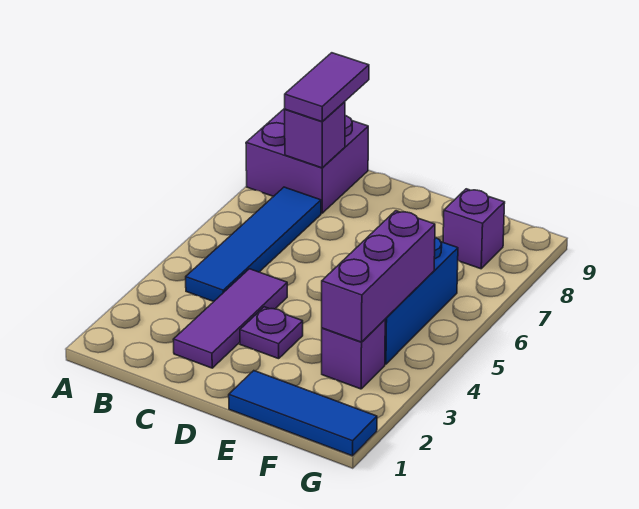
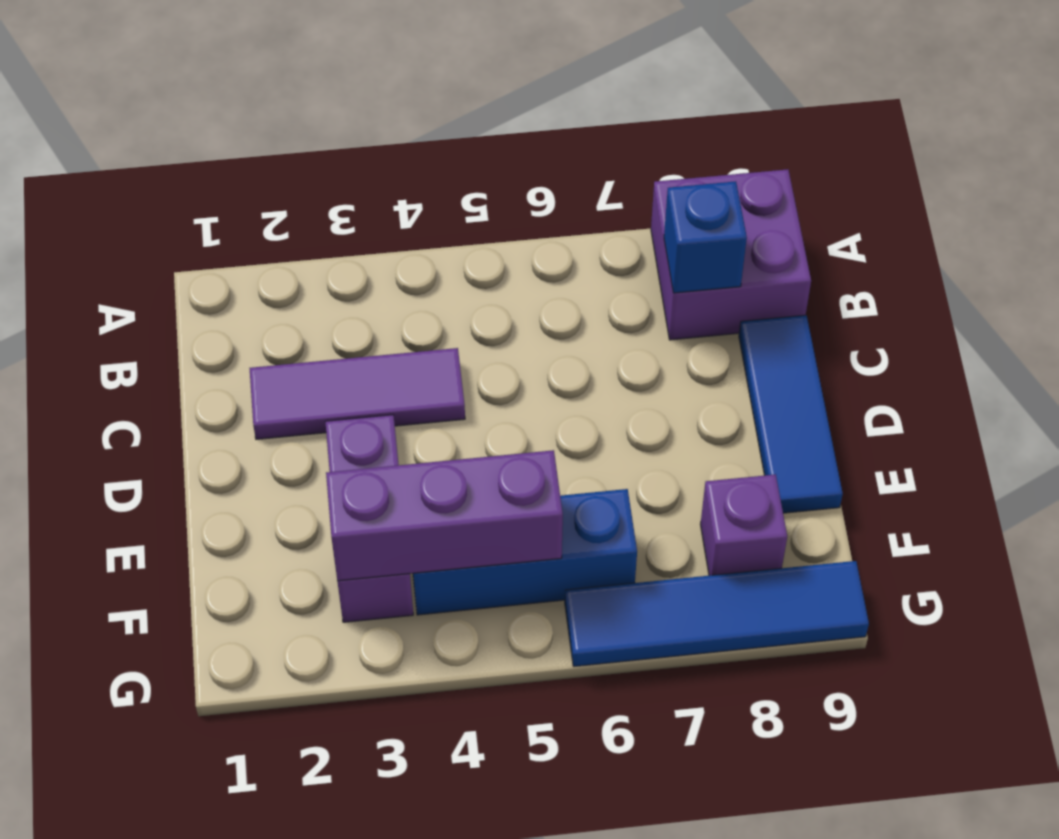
blue 1x4 tile [186,187,321,302] -> blue 1x4 tile moved to [565,561,869,666]
purple 1x1 brick [285,102,345,168] -> blue 1x1 brick [664,181,747,293]
purple 1x2 tile [285,53,369,122] -> none
blue 1x3 tile [229,371,377,456] -> blue 1x3 tile moved to [739,315,843,513]

